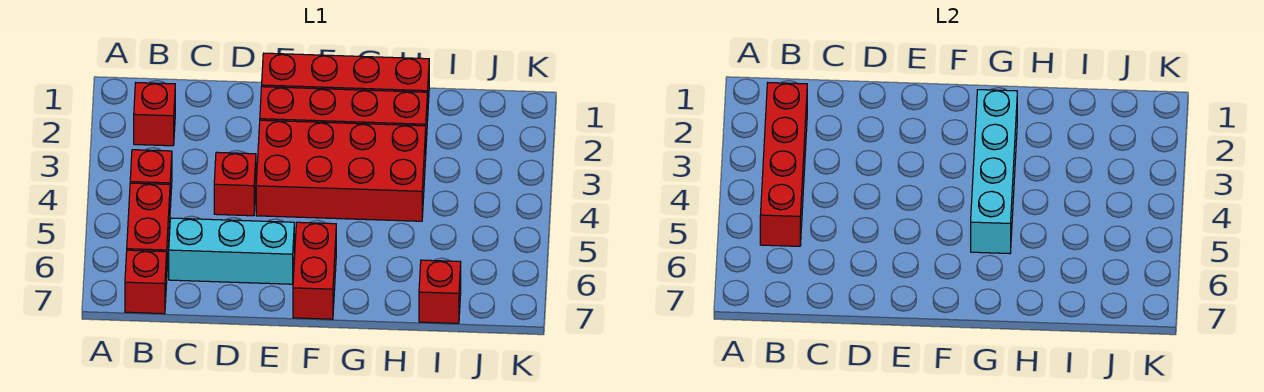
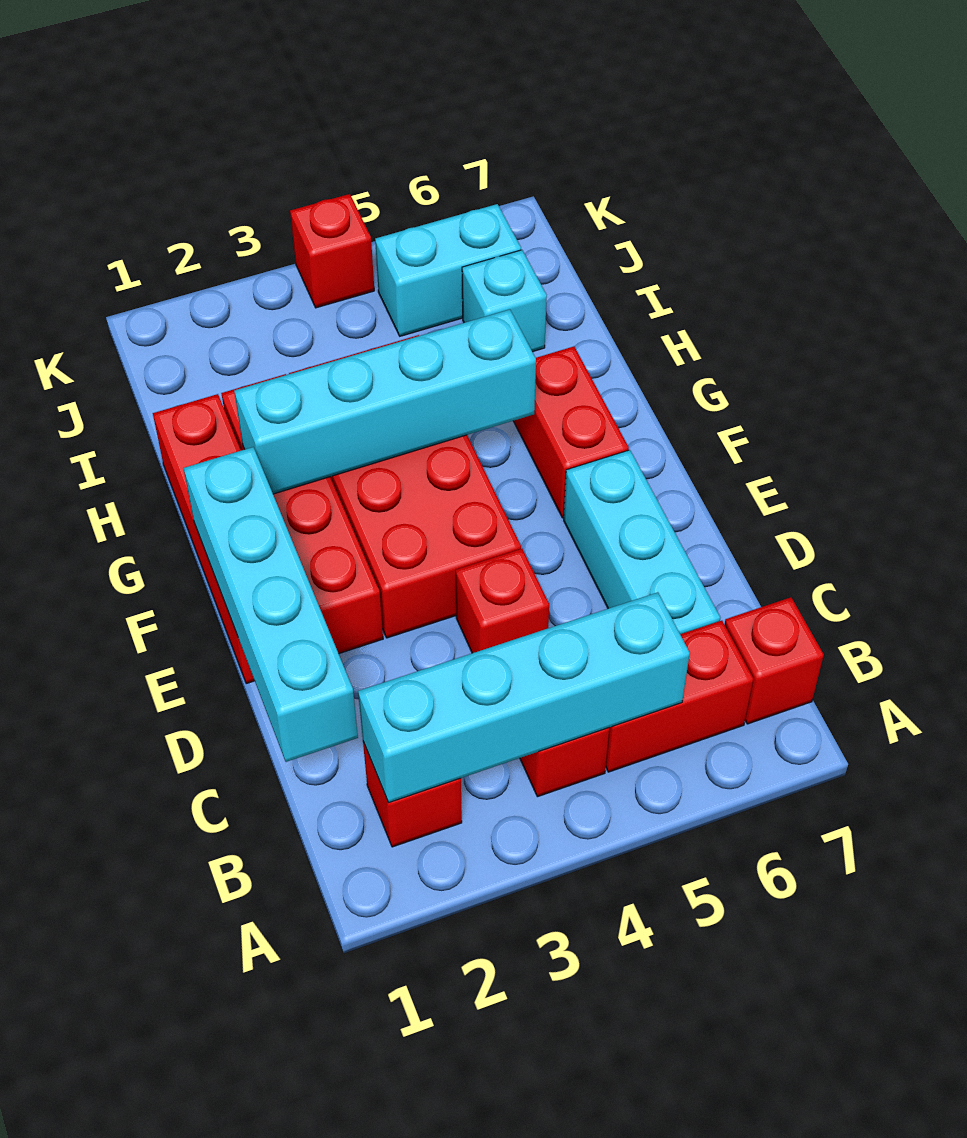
red 1x4 brick [760,83,807,246] -> cyan 1x4 brick [358,592,690,803]
none -> cyan 1x4 brick [184,447,358,762]
red 1x2 brick [293,222,336,319] -> red 1x2 brick turned to [514,346,629,518]
none -> cyan 1x1 brick [462,250,547,352]
red 1x1 brick [419,260,461,323] -> red 1x1 brick moved to [290,194,374,308]
none -> cyan 1x2 brick [375,204,521,336]

